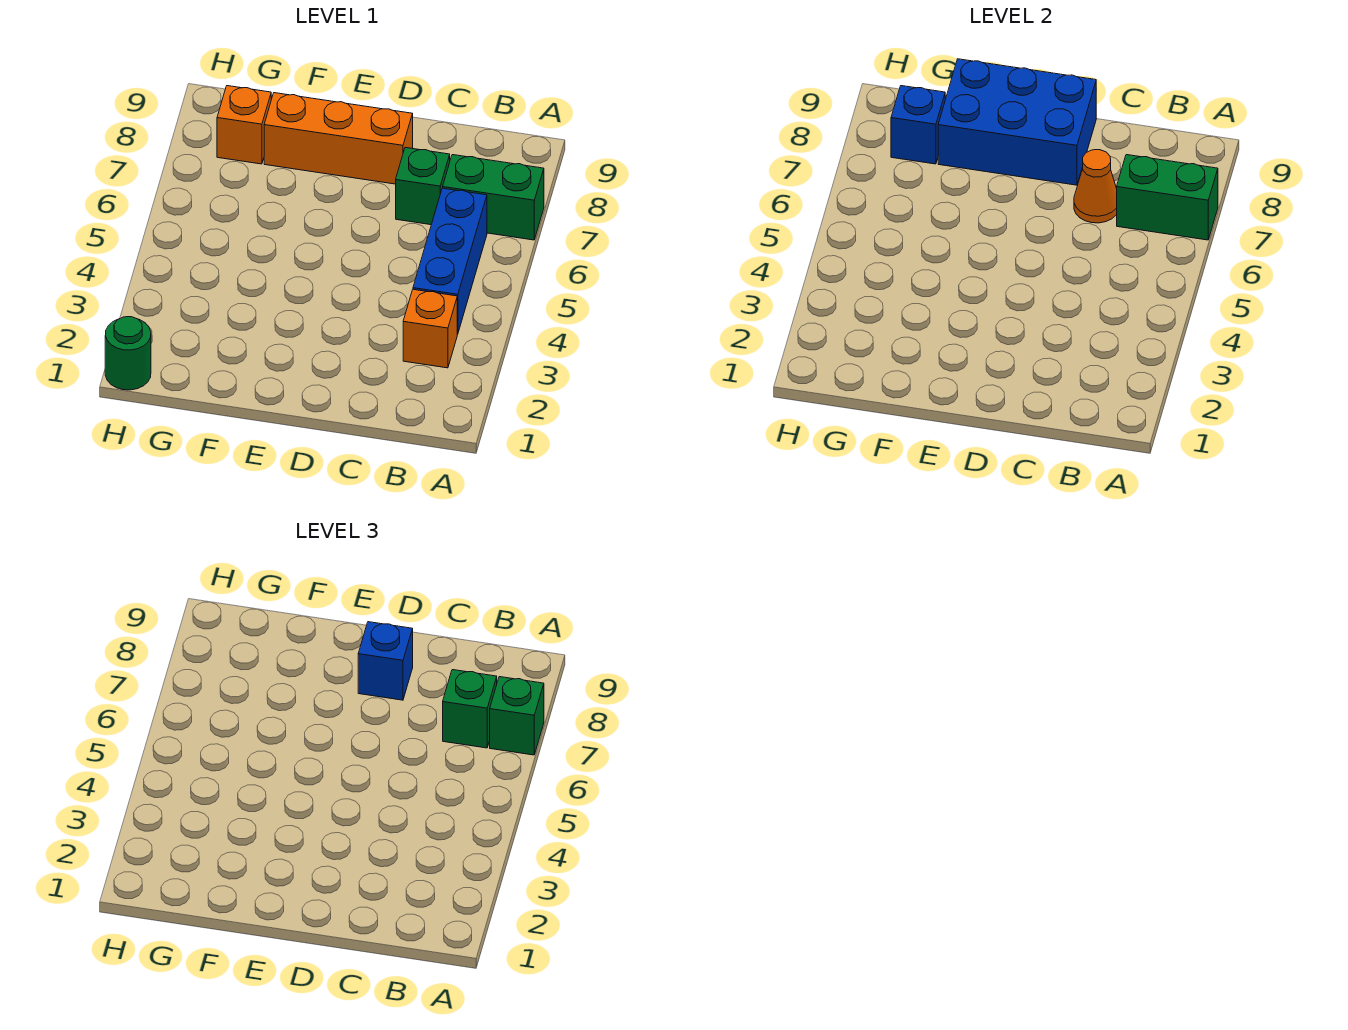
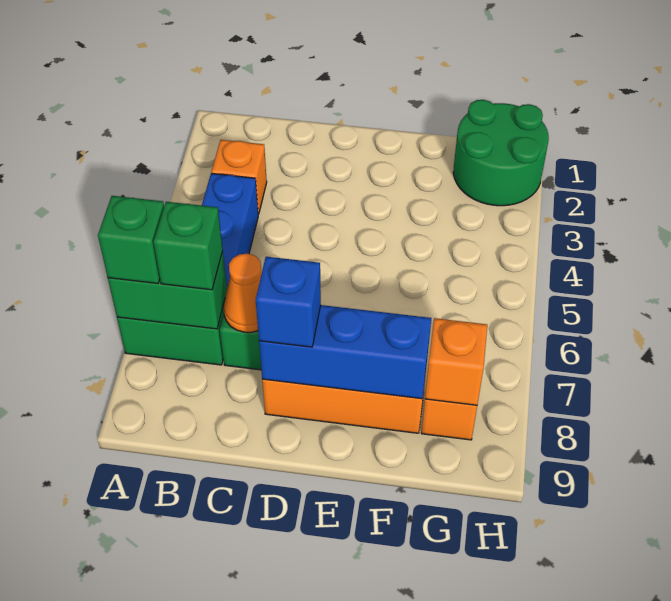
blue 2x3 brick [938,59,1096,185] -> blue 1x3 brick [259,305,431,399]
blue 1x1 brick [891,86,945,164] -> orange 1x1 brick [425,318,487,405]
green 1x1 round brick [105,317,151,390] -> green 2x2 round brick [453,100,549,206]

